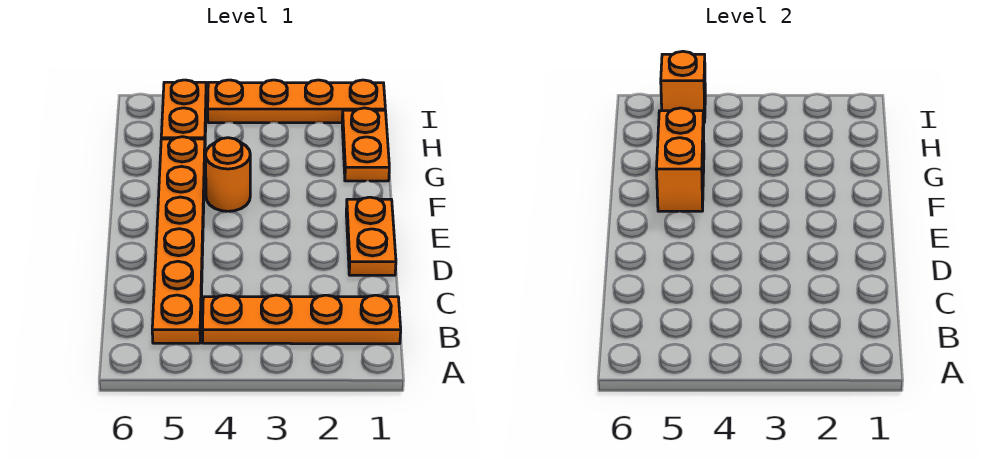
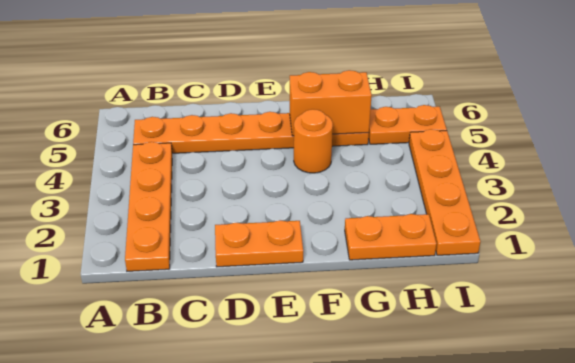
orange 1x1 brick [661,51,705,123] -> none

